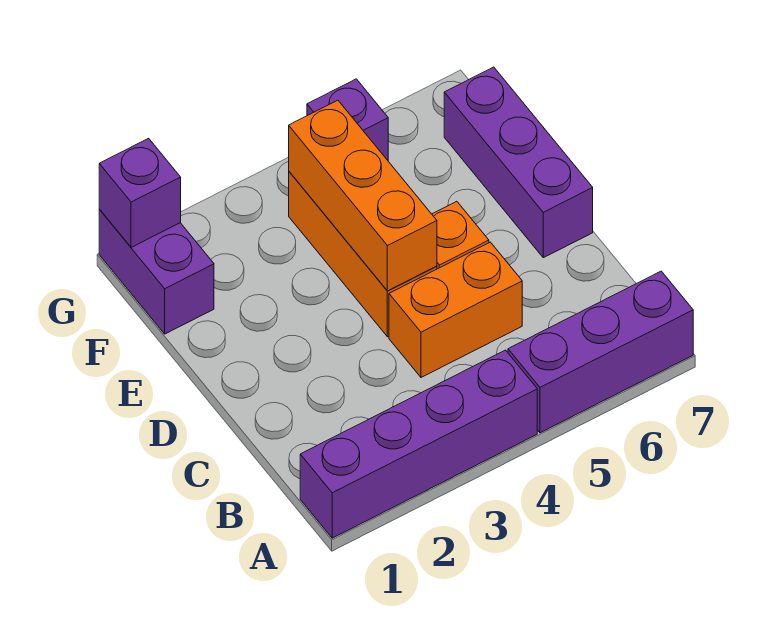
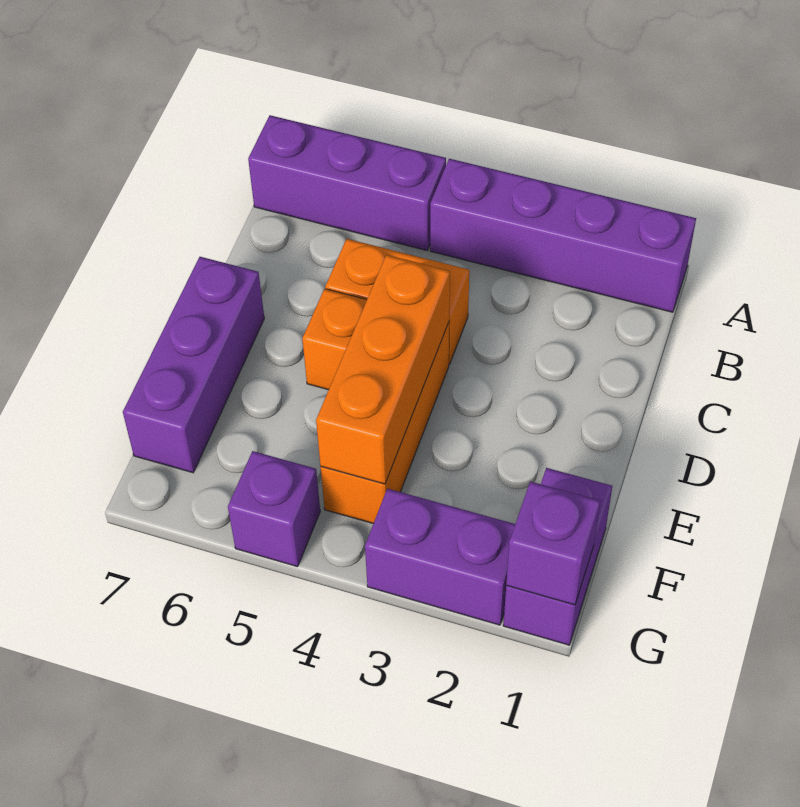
none -> purple 1x2 brick [365,489,515,625]

